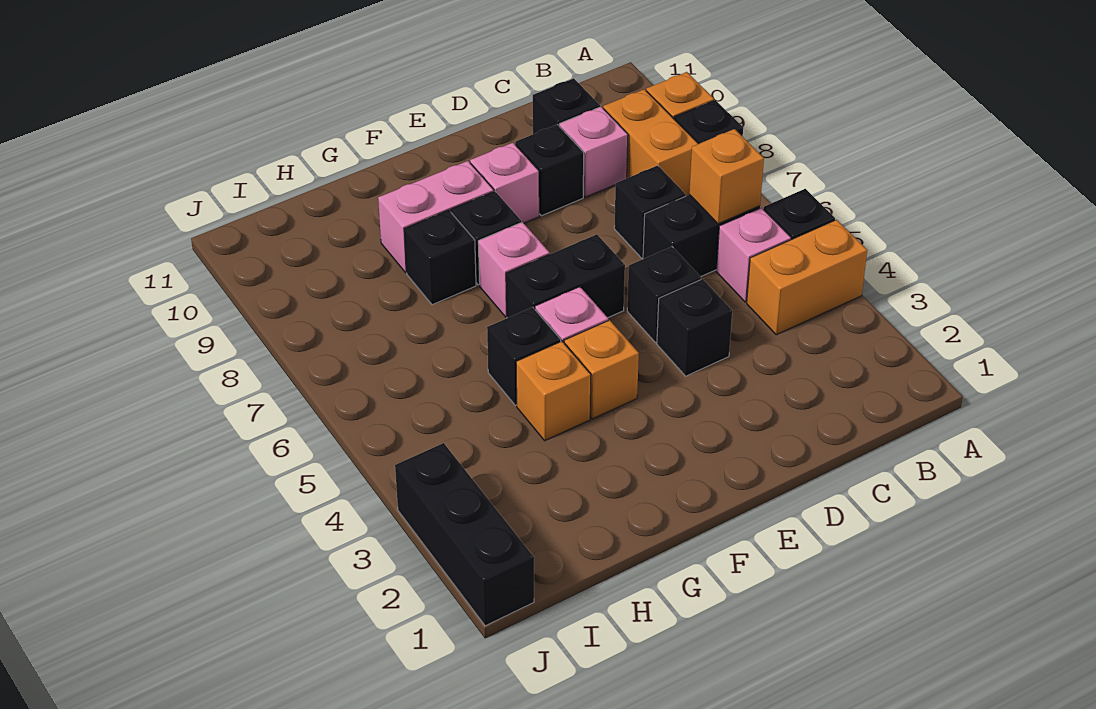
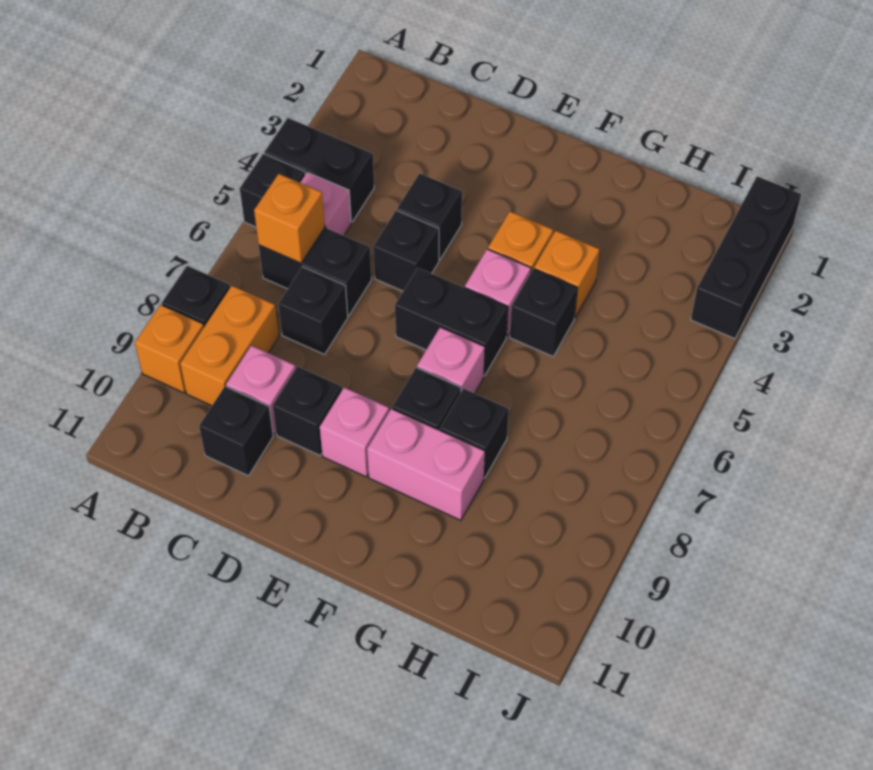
orange 1x2 brick [747,220,867,335] -> black 1x2 brick [265,118,374,222]

